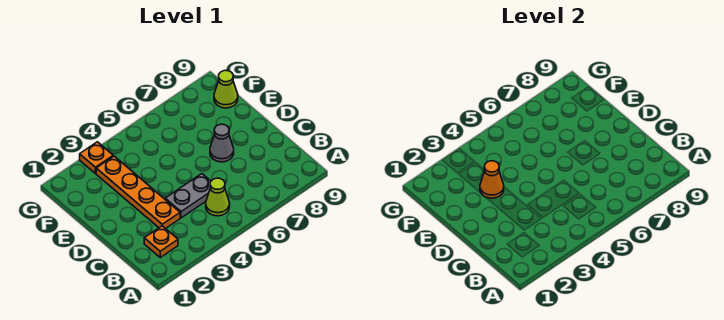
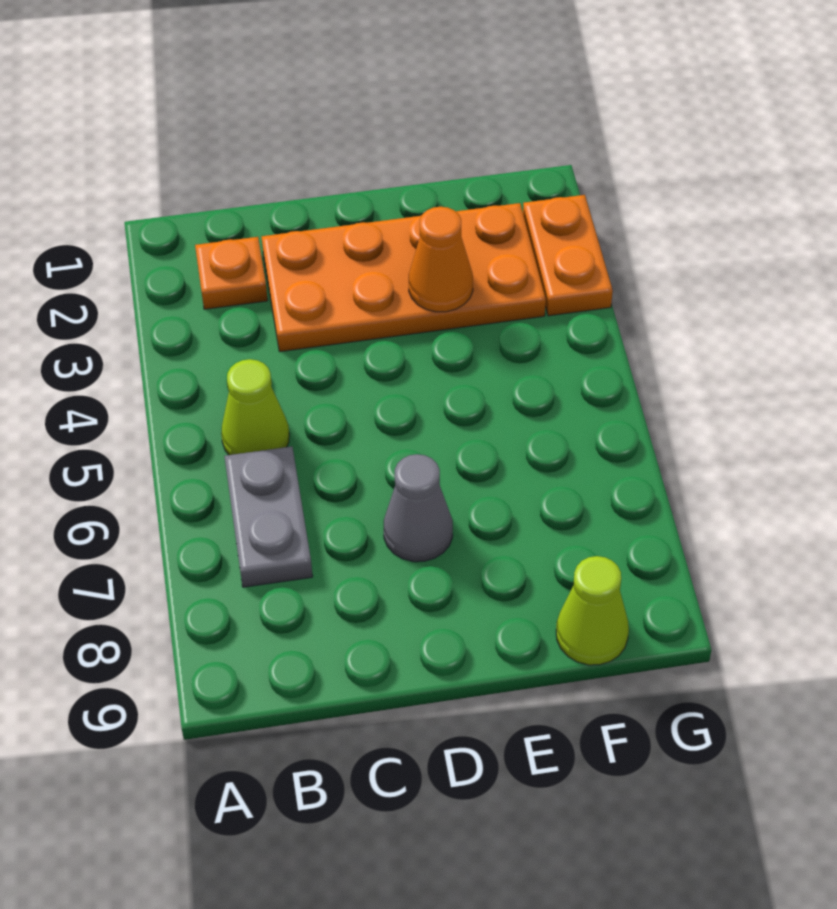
orange 1x4 plate [96,156,180,229] -> orange 2x4 plate [262,203,546,352]
grey 1x2 plate [165,174,211,218] -> grey 1x2 plate moved to [224,447,313,587]
orange 1x1 plate [80,142,113,173] -> orange 1x2 plate [523,195,613,316]

